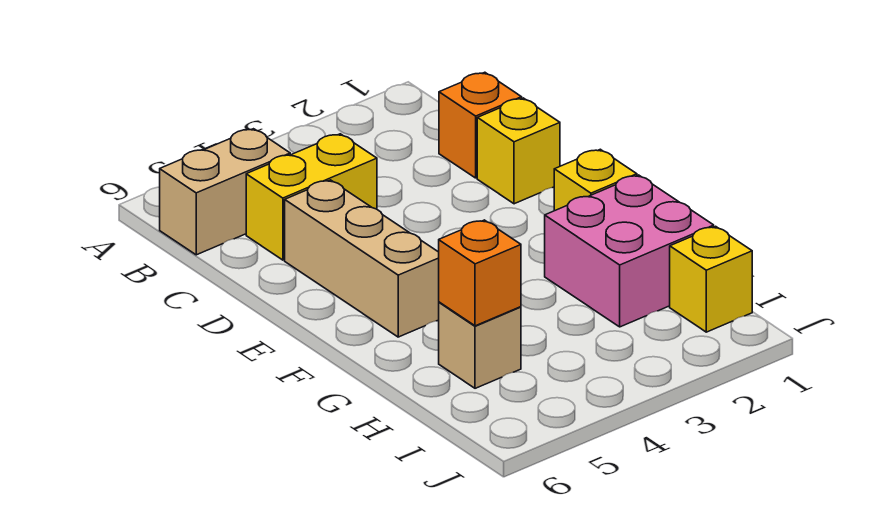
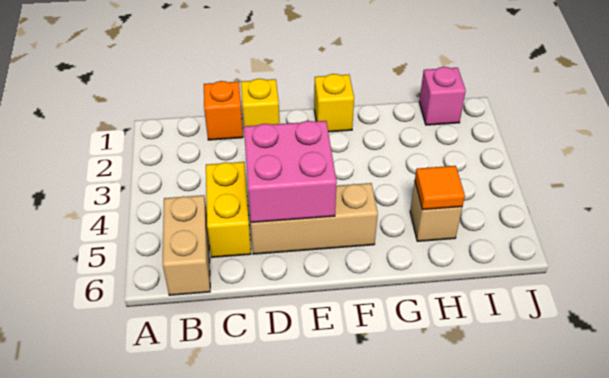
pink 2x2 brick [545,175,714,327] -> pink 2x2 brick moved to [244,121,337,222]
orange 1x1 brick [439,220,521,326] -> orange 1x1 tile [415,166,465,210]
yellow 1x1 brick [670,226,752,332] -> pink 1x1 brick [419,67,466,125]

